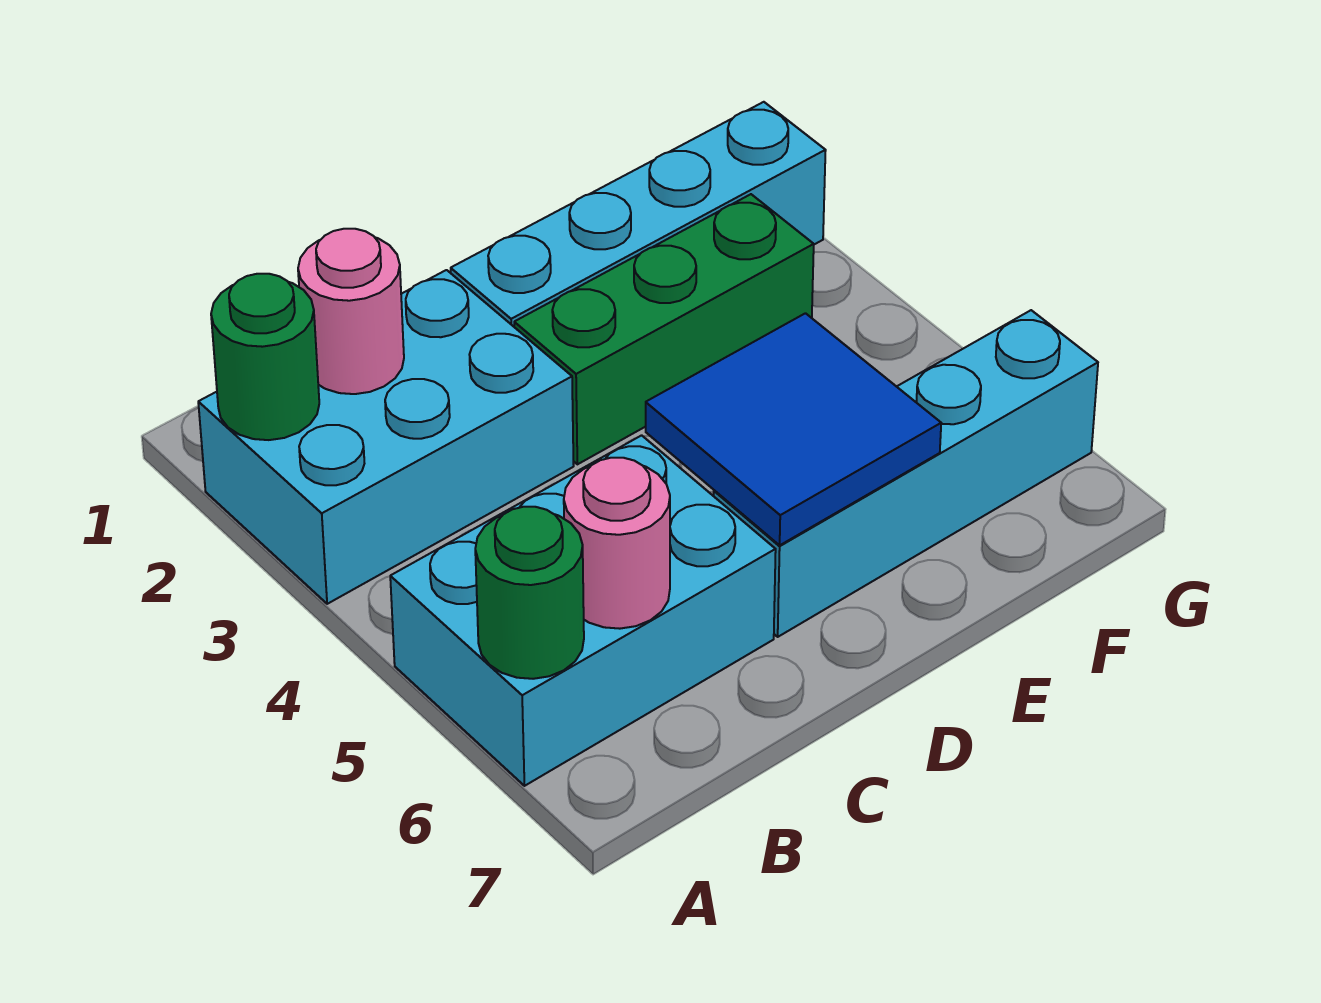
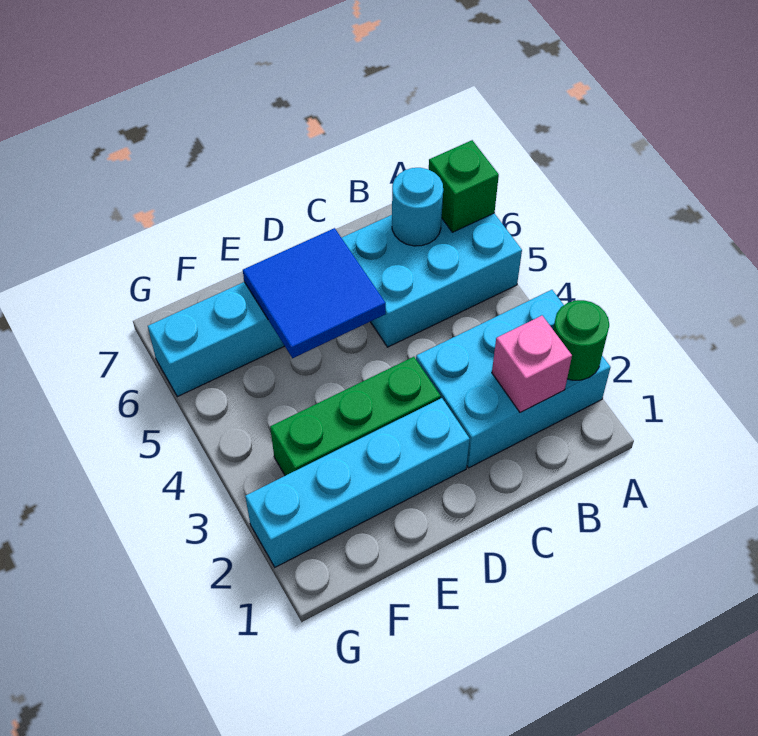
green 1x1 round brick [475,507,584,679] -> green 1x1 brick [429,140,499,232]
pink 1x1 round brick [298,229,404,394] -> pink 1x1 brick [492,316,572,413]
pink 1x1 round brick [564,458,670,629] -> cyan 1x1 round brick [392,168,443,246]

